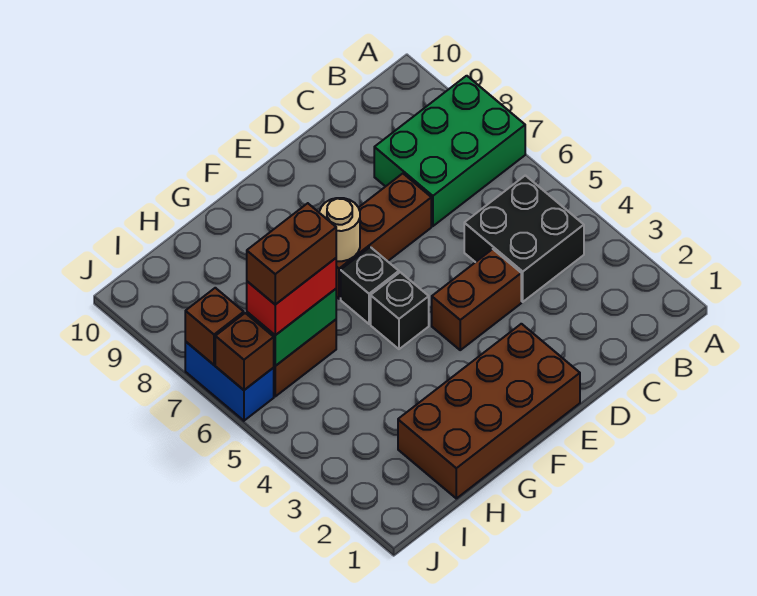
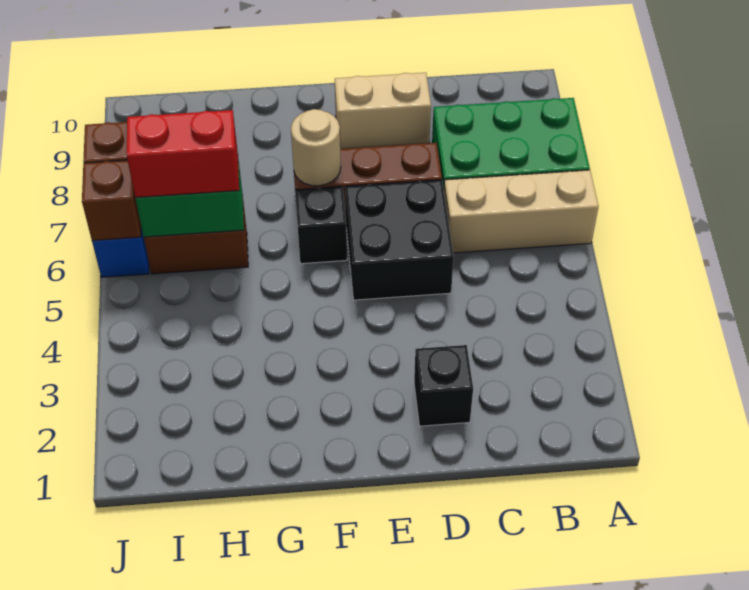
none -> tan 1x3 brick [444,170,599,253]
black 2x2 brick [464,175,584,302] -> black 2x2 brick moved to [345,180,454,300]
brown 1x2 brick [432,249,521,350] -> none
none -> tan 1x2 brick [335,73,431,149]
brown 2x4 brick [398,324,580,498] -> none
black 1x1 brick [371,272,429,349] -> black 1x1 brick moved to [414,345,473,426]
brown 1x2 brick [247,203,336,305] -> none

